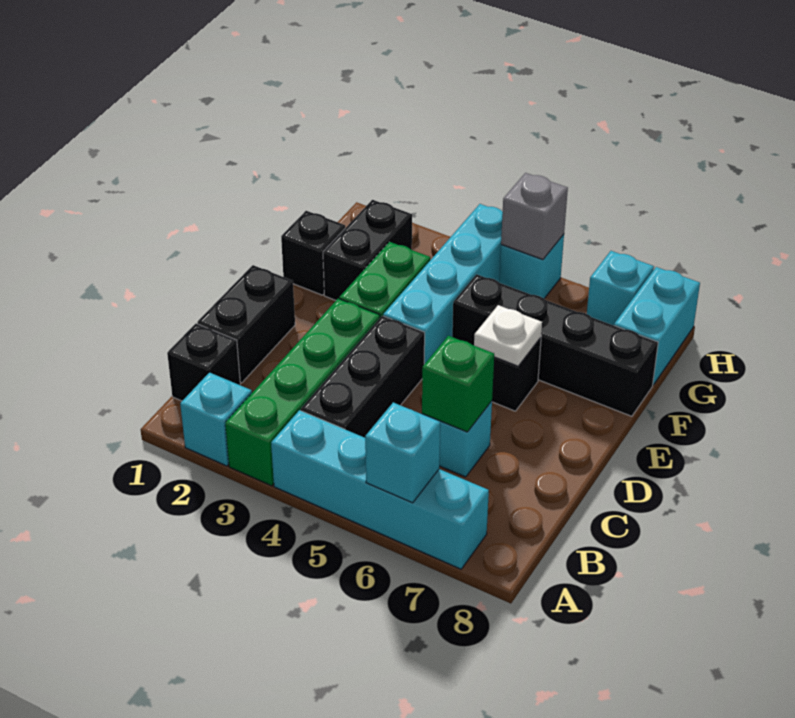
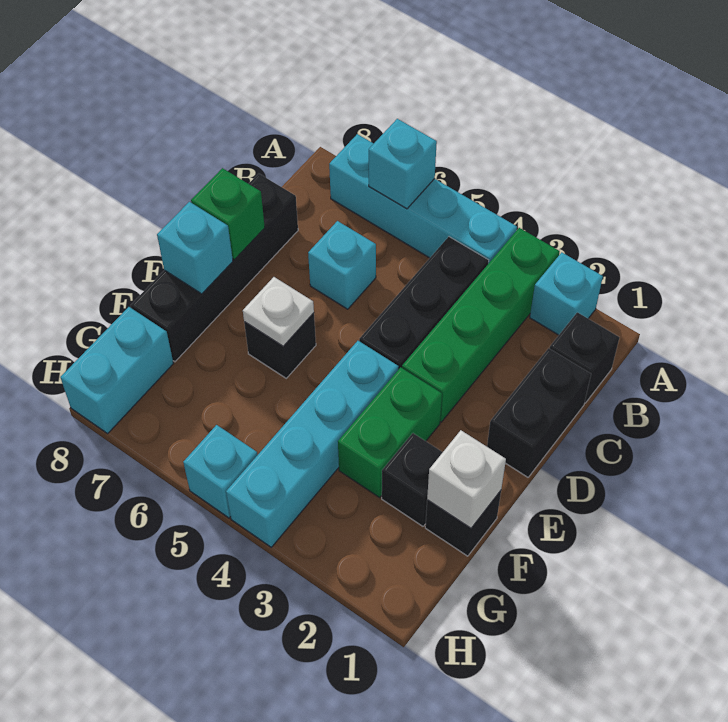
green 1x1 brick [422,336,494,432] -> green 1x1 brick moved to [191,168,265,260]
none -> white 1x1 brick [427,430,506,528]
black 1x2 brick [323,200,412,300] -> black 1x1 brick [382,433,443,526]
black 1x4 brick [452,274,658,416] -> black 1x4 brick turned to [131,174,298,362]
grey 1x1 brick [501,173,568,260] -> none
cyan 1x1 brick [587,251,654,325] -> cyan 1x1 brick moved to [157,202,233,294]

